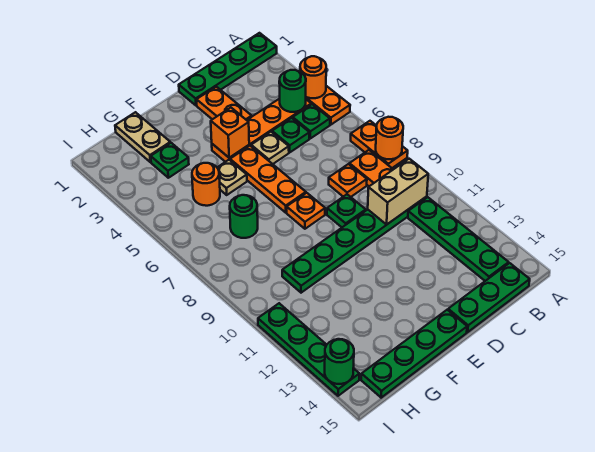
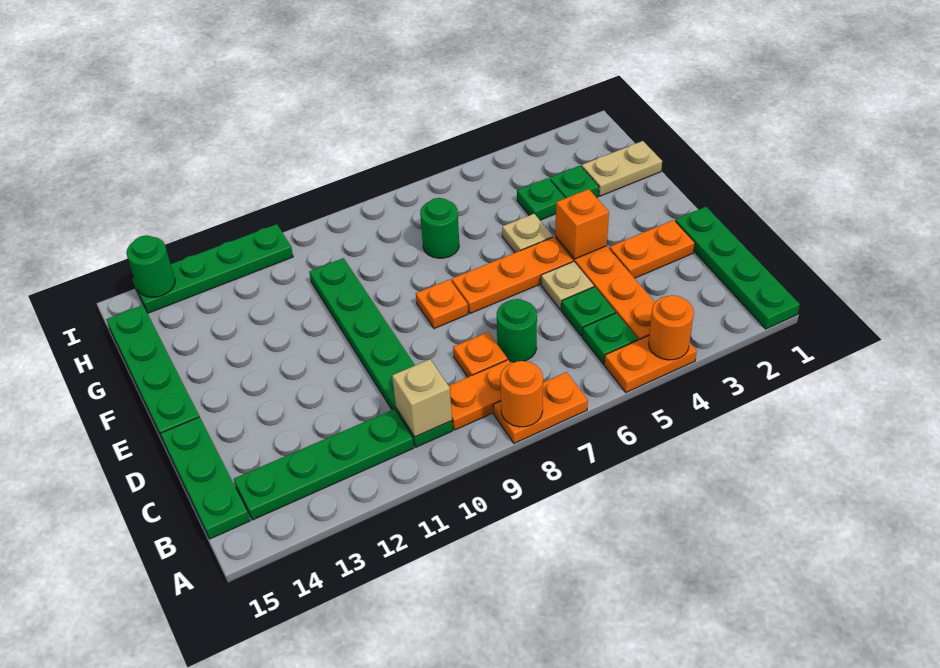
green 1x1 round brick [279,70,306,112] -> green 1x1 round brick moved to [497,299,537,362]
tan 1x2 brick [368,159,428,225] -> tan 1x1 brick [392,359,452,437]
green 1x1 plate [327,194,366,227] -> green 1x1 plate moved to [517,178,565,220]
orange 1x1 round brick [192,163,220,206] -> none

